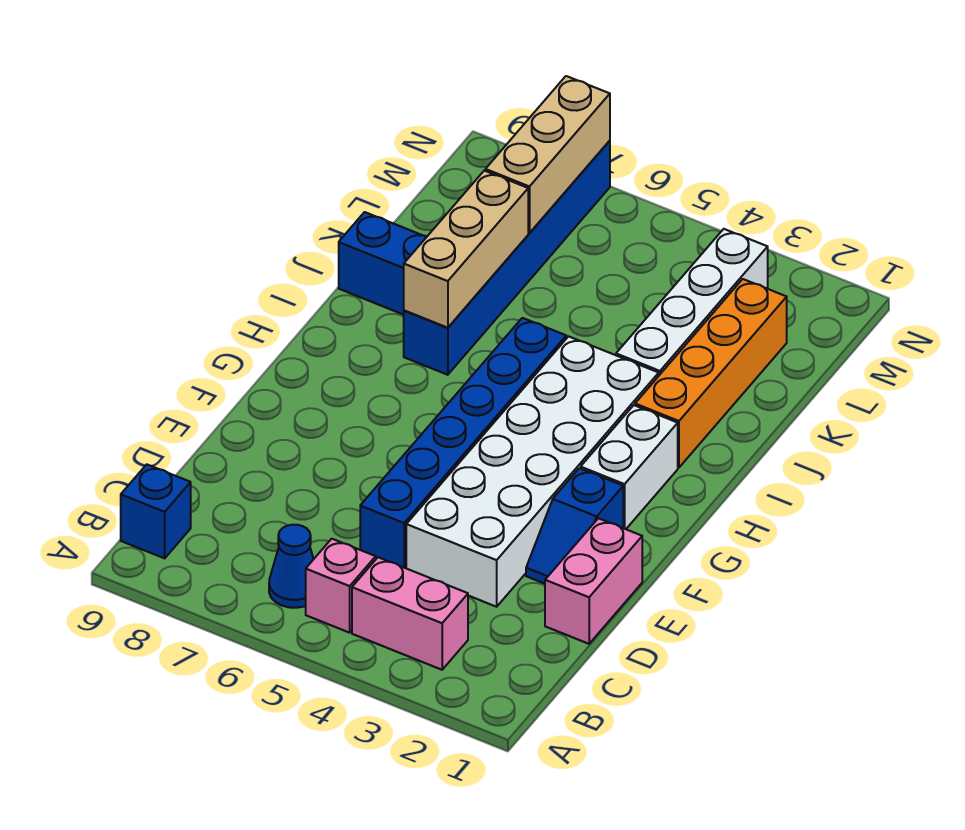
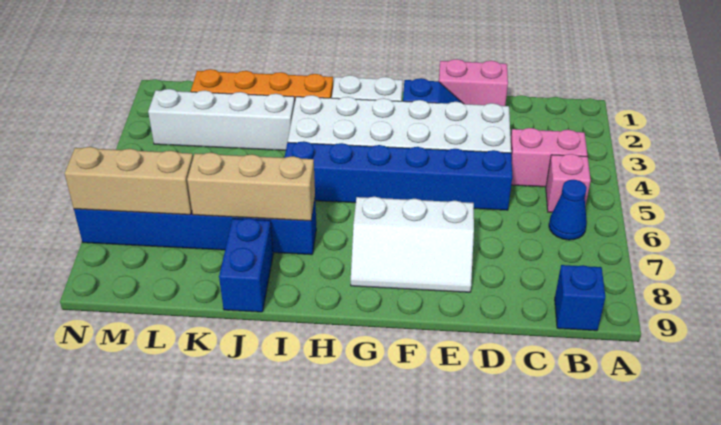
pink 1x2 brick [352,557,468,670] -> pink 1x2 brick turned to [511,128,587,187]
none -> white 2x3 slope [351,197,474,292]

